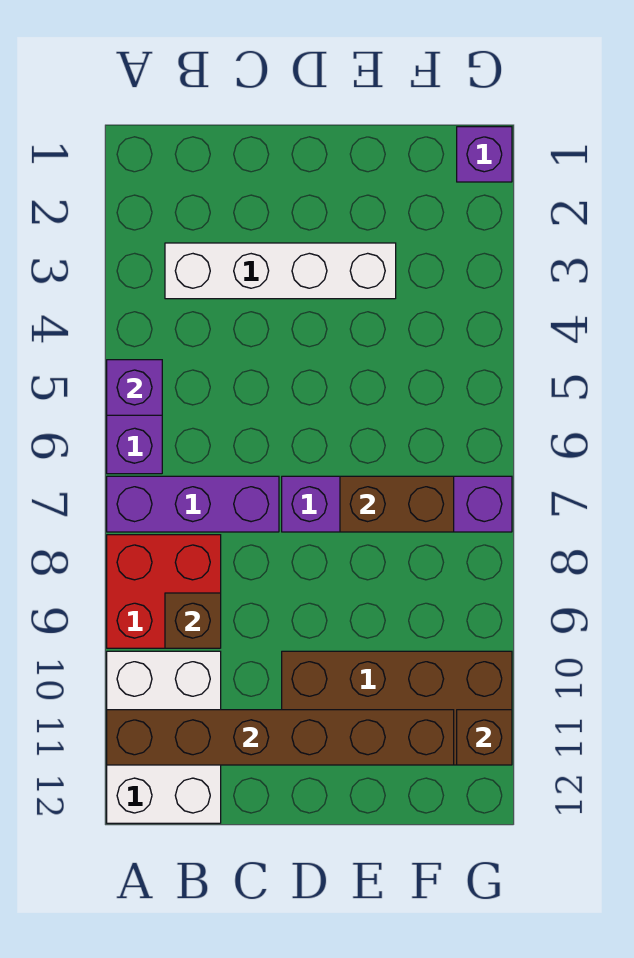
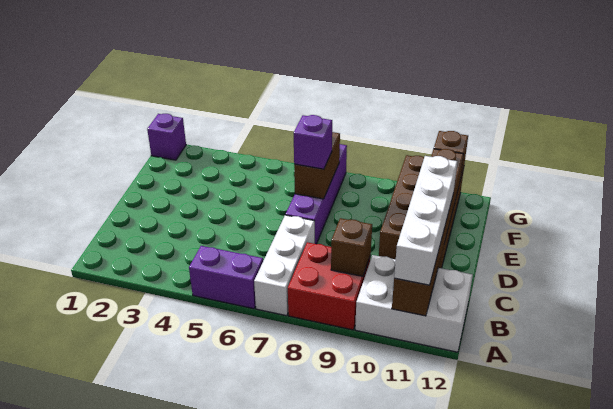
purple 1x1 brick [107,360,162,415] -> purple 1x1 brick moved to [294,115,332,169]
purple 1x3 brick [107,476,279,532] -> white 1x3 brick [254,215,315,316]
white 1x4 brick [165,243,396,299] -> white 1x4 brick moved to [394,156,458,285]

